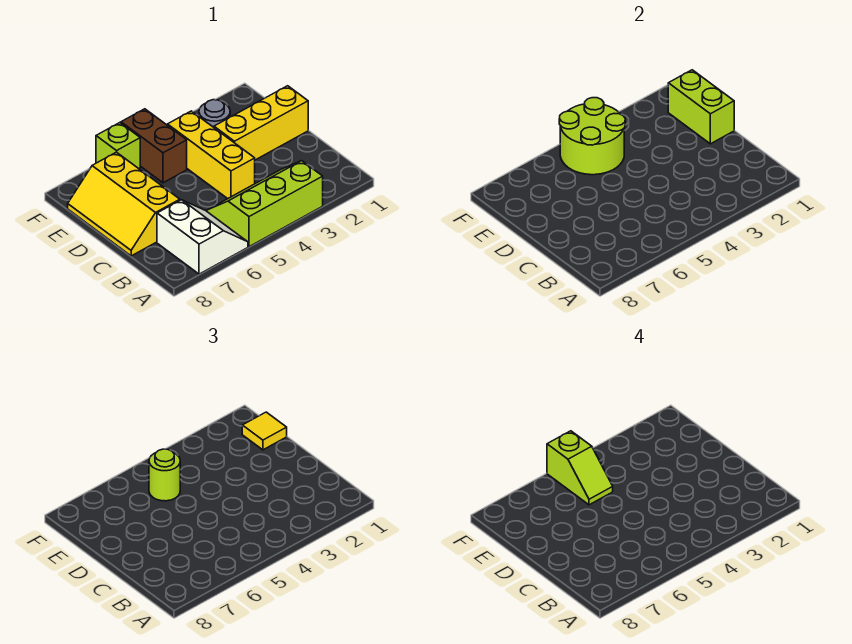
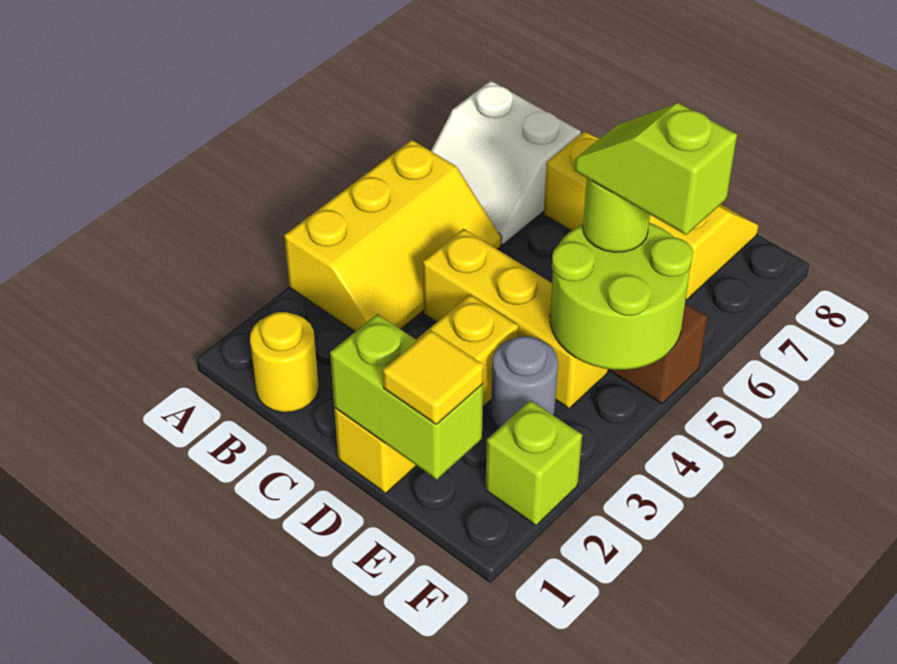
lime 2x3 slope [207,161,323,247] -> yellow 2x3 slope [284,140,501,331]
none -> yellow 1x1 round brick [250,312,319,412]
lime 1x1 brick [96,123,140,169] -> lime 1x1 brick moved to [485,400,582,525]

